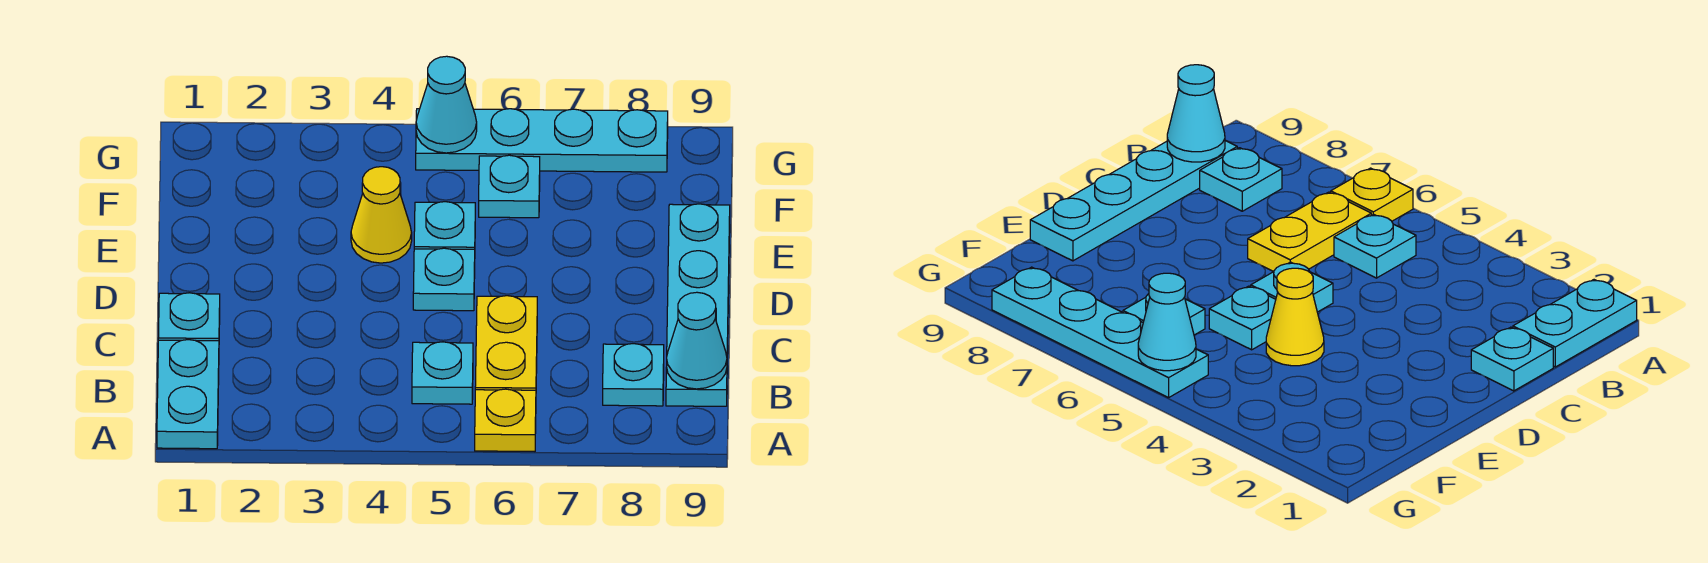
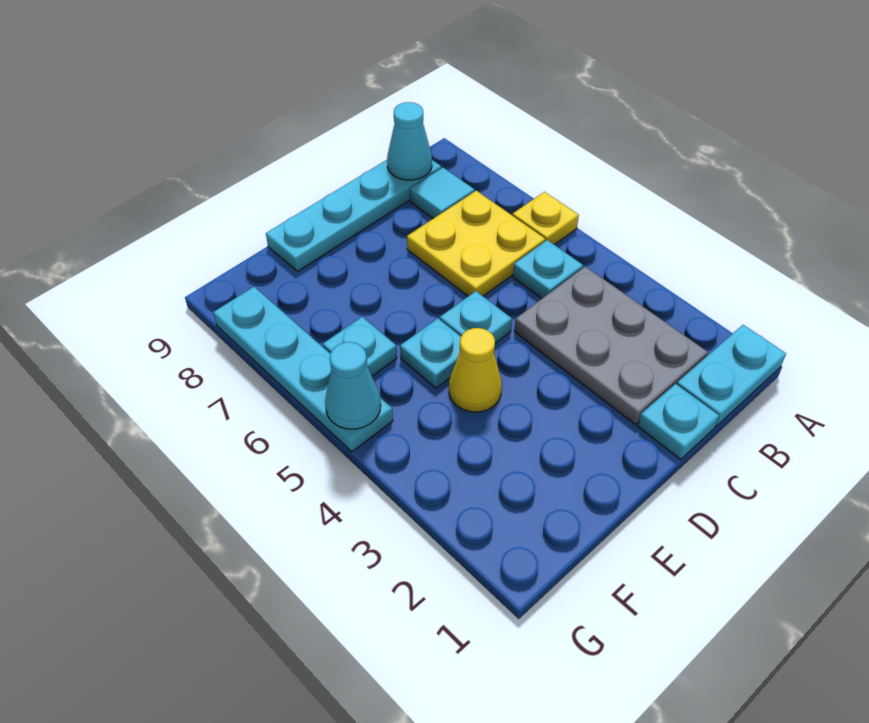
none -> grey 2x3 plate [514,267,708,425]
yellow 1x2 plate [475,296,537,390] -> yellow 2x2 plate [407,191,545,296]
cyan 1x1 plate [603,344,664,406] -> cyan 1x1 tile [410,168,475,219]

